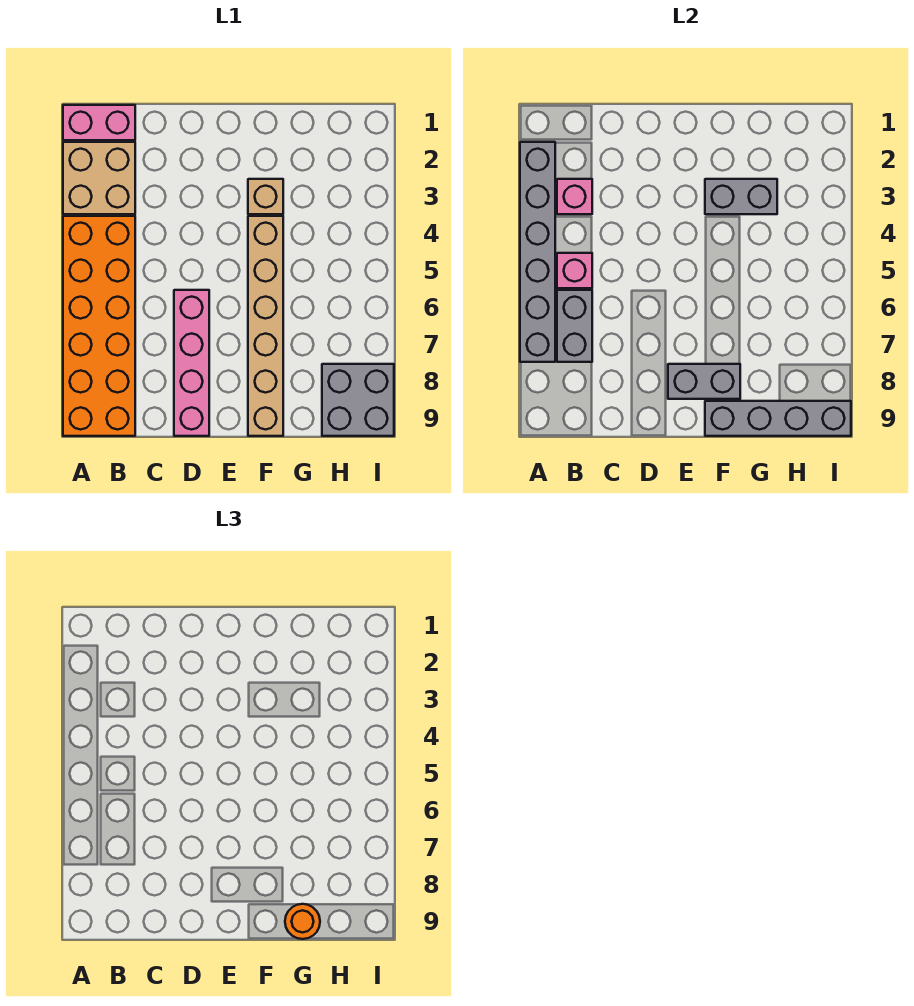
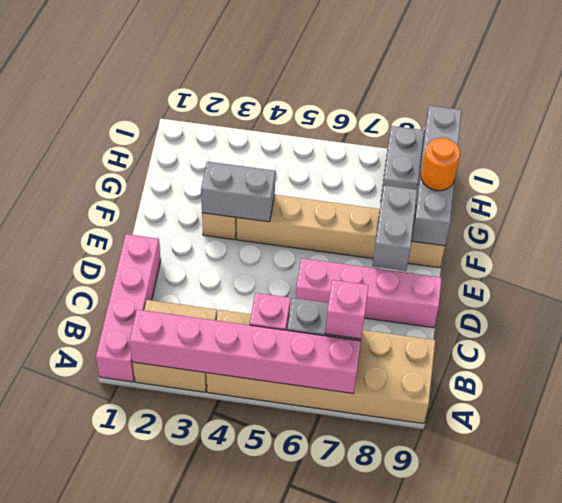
pink 1x2 brick [63,105,135,140] -> pink 1x4 brick [96,234,161,382]
grey 1x6 brick [520,142,555,362] -> pink 1x6 brick [130,309,361,394]
orange 2x6 brick [63,216,135,436] -> tan 2x6 brick [206,310,435,424]
pink 1x1 brick [557,179,592,214] -> pink 1x1 brick moved to [325,280,369,339]
grey 1x2 brick [705,179,777,214] -> grey 1x2 brick turned to [201,162,276,222]

